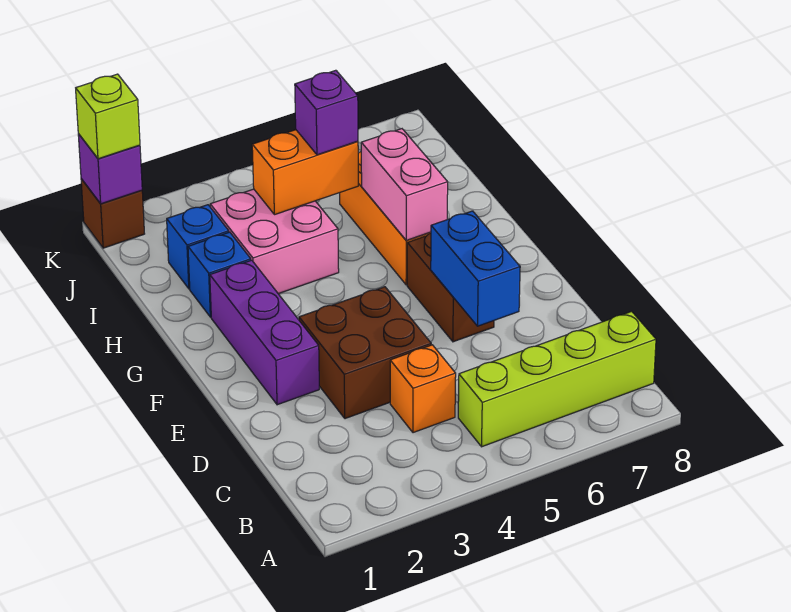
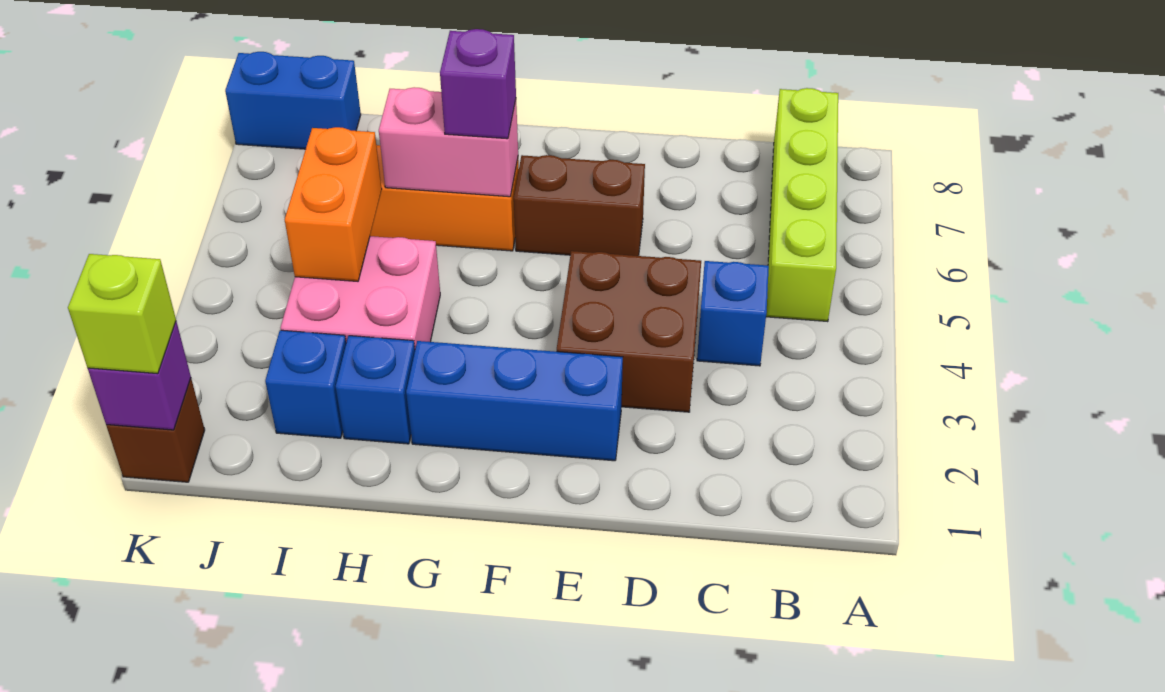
orange 1x1 brick [390,345,456,433] -> blue 1x1 brick [697,261,769,366]
blue 1x2 brick [431,211,520,326] -> blue 1x2 brick moved to [225,52,361,149]
purple 1x3 brick [210,260,319,405] -> blue 1x3 brick [406,341,623,461]
purple 1x1 brick [295,70,358,155] -> purple 1x1 brick moved to [440,29,516,139]

